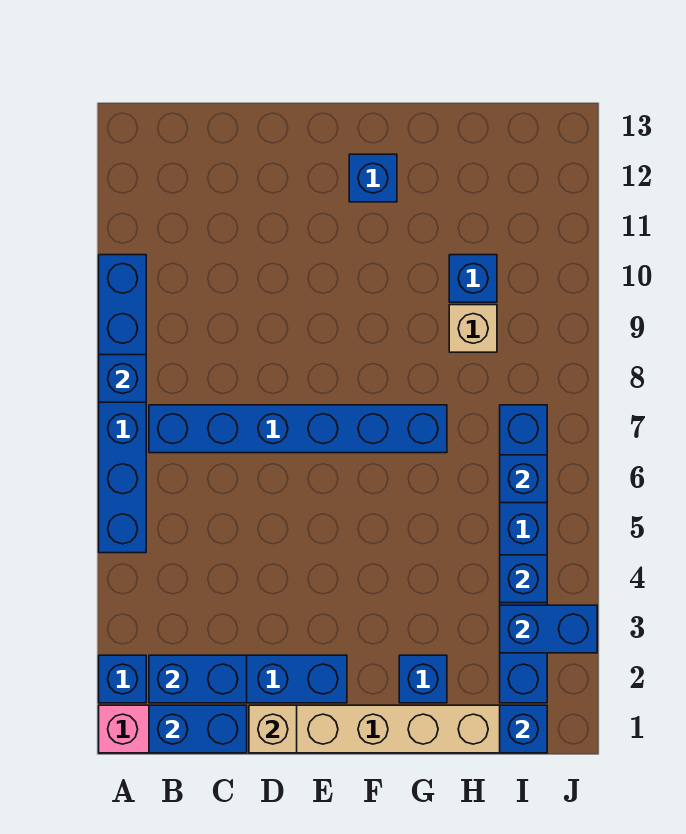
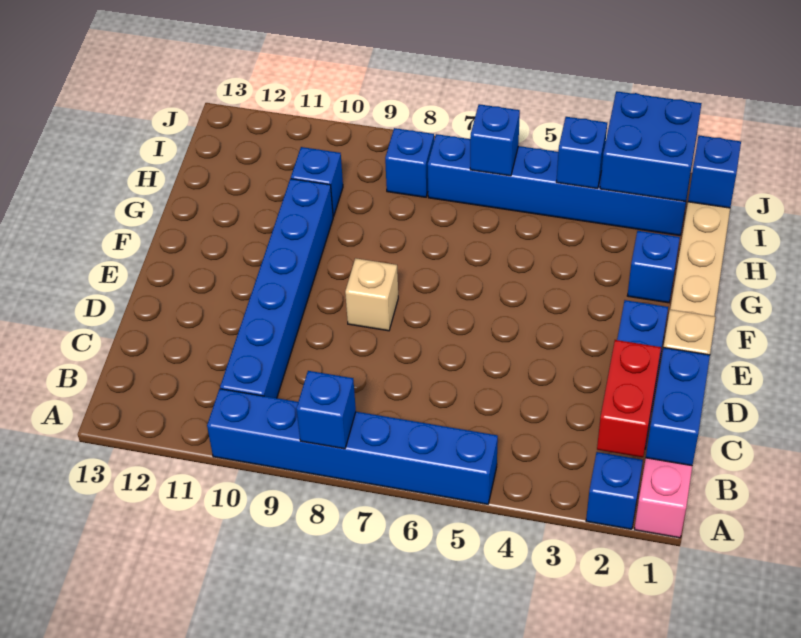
blue 1x2 brick [149,655,247,703] -> red 1x2 brick [597,340,661,457]
blue 1x6 brick [149,405,447,453] -> blue 1x6 brick moved to [220,179,333,398]
blue 1x1 brick [349,154,397,202] -> blue 1x1 brick moved to [385,128,434,197]
tan 1x1 brick [449,305,497,352] -> tan 1x1 brick moved to [345,258,398,331]
blue 1x2 brick [500,605,597,653] -> blue 2x2 brick [600,91,702,202]

